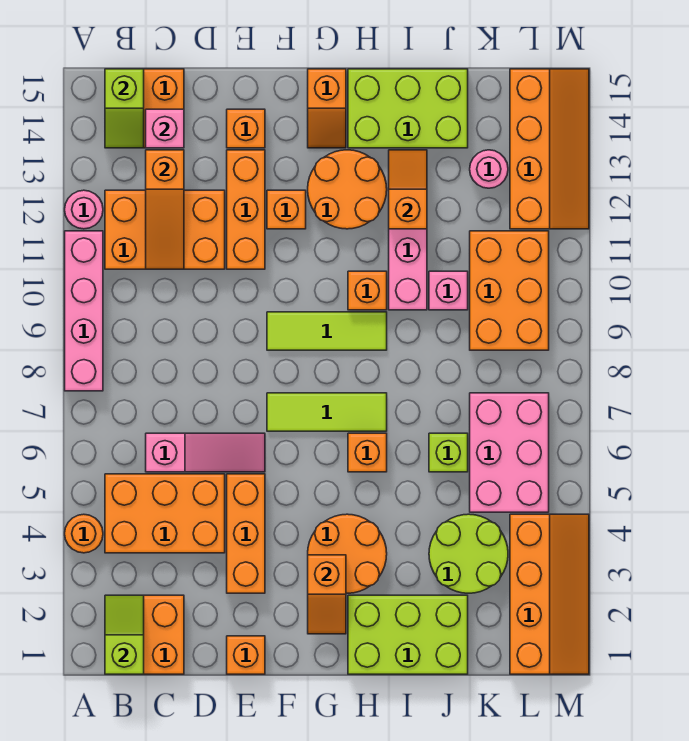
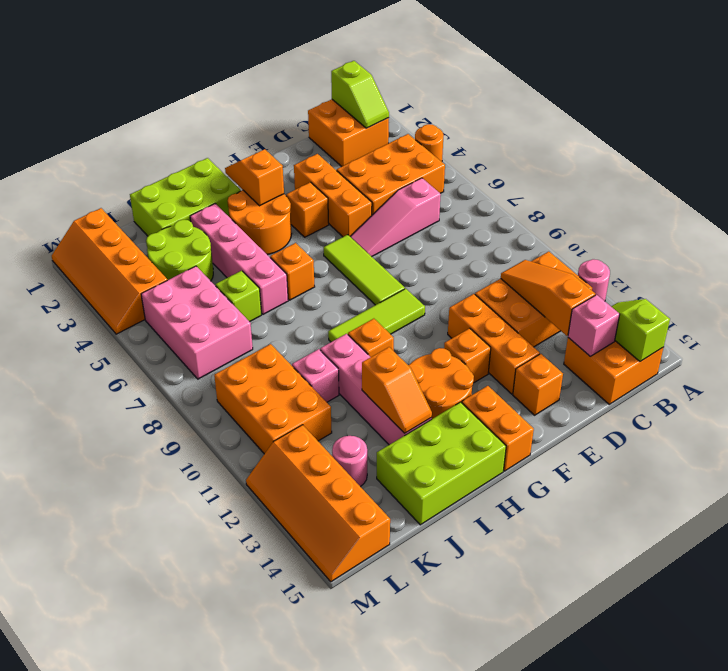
pink 1x4 brick [65,231,103,391] -> pink 1x4 brick moved to [190,204,288,314]
orange 1x1 brick [227,636,265,674] -> orange 1x1 brick moved to [286,182,329,237]
lime 1x3 tile [267,393,387,431] -> lime 1x3 tile turned to [324,235,405,305]
orange 1x2 slope [308,69,346,148] -> orange 1x2 brick [462,386,534,471]

